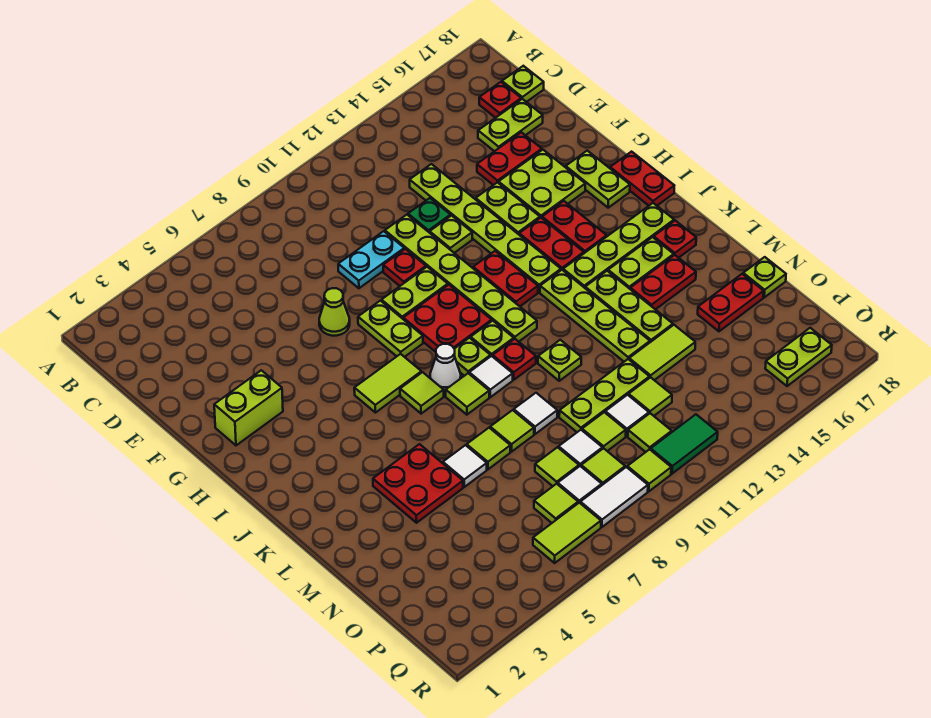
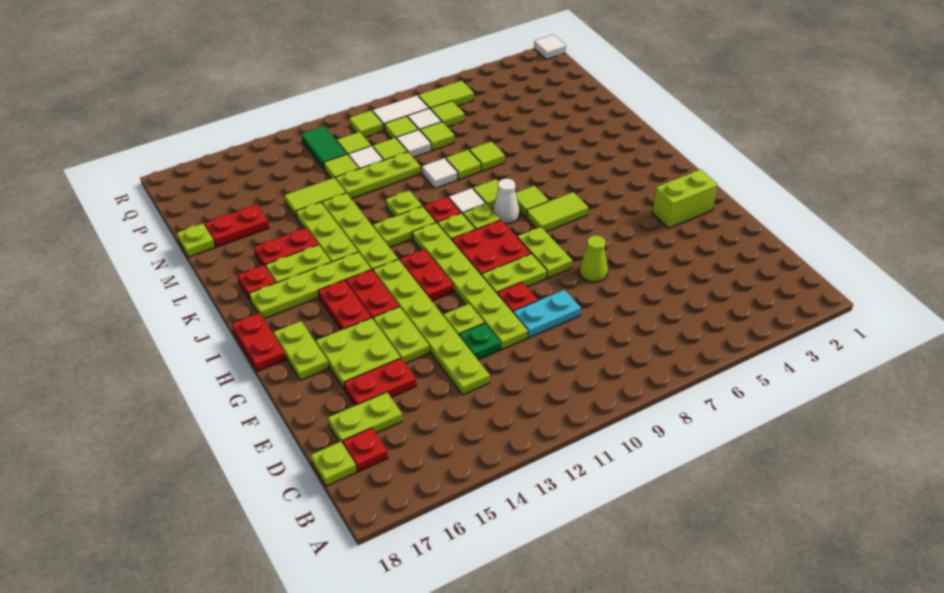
red 2x2 plate [373,444,463,523] -> none
white 1x1 tile [443,445,487,487] -> white 1x1 tile moved to [534,34,566,59]
green 1x2 tile [651,414,718,474] -> green 1x2 tile turned to [301,126,347,170]
lime 1x2 plate [765,328,832,386] -> lime 1x2 plate moved to [373,206,436,248]

